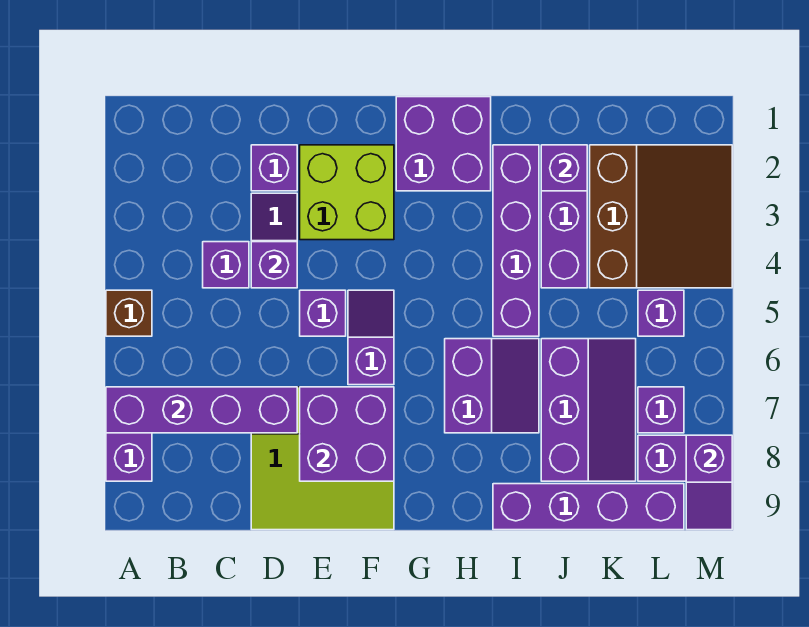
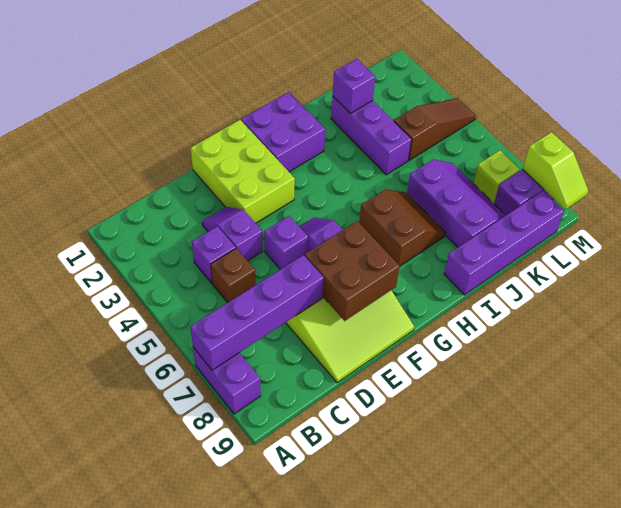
brown 1x1 brick [106,290,152,336] -> brown 1x1 brick moved to [211,248,255,303]
purple 1x1 brick [251,145,297,191] -> none
purple 1x1 brick [251,242,297,288] -> none
lime 2x2 brick [300,145,394,240] -> lime 2x3 brick [191,120,295,223]
purple 2x2 brick [300,387,394,481] -> brown 2x2 brick [305,221,400,321]
purple 2x2 slope [445,339,539,433] -> brown 2x2 slope [359,190,446,266]
purple 1x4 brick [493,145,539,336] -> none
brown 3x3 slope [590,145,732,288] -> brown 1x3 slope [394,98,476,160]
purple 1x1 brick [638,290,684,336] -> none
purple 1x1 brick [638,387,684,433] -> lime 1x1 brick [473,151,520,203]
purple 1x2 slope [686,435,732,530] -> lime 1x2 slope [523,132,589,209]

